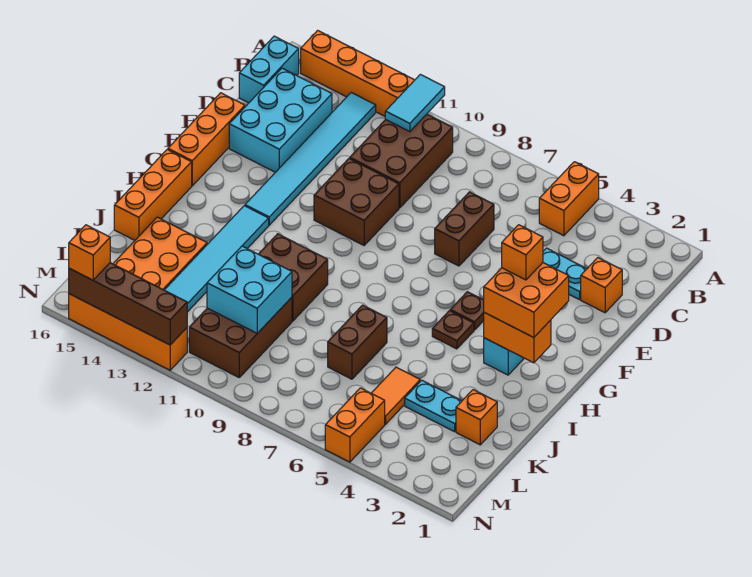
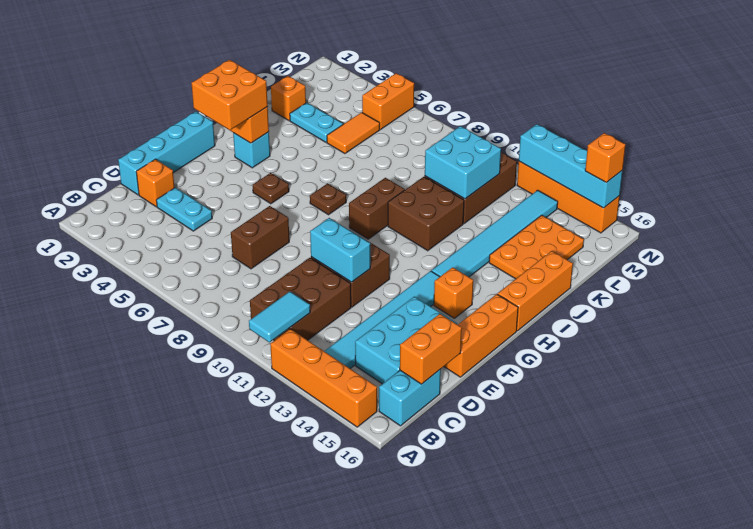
orange 1x2 brick [539,162,599,236] -> orange 1x2 brick moved to [400,314,462,384]
none -> cyan 1x4 brick [118,112,215,195]
none -> cyan 1x2 brick [310,218,370,282]
orange 1x1 brick [502,225,543,280] -> orange 1x1 brick moved to [434,267,473,318]
brown 1x1 plate [432,311,474,349] -> brown 1x1 plate moved to [310,183,346,215]
brown 1x2 brick [328,305,387,379] -> brown 1x2 brick moved to [349,178,405,239]
brown 1x4 brick [69,263,187,345] -> cyan 1x4 brick [519,124,622,208]

